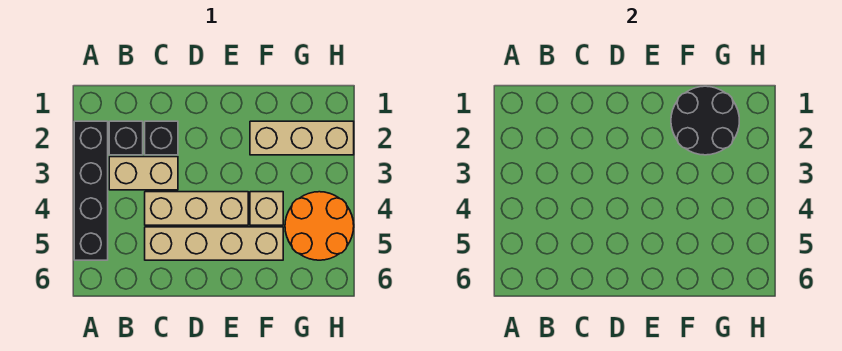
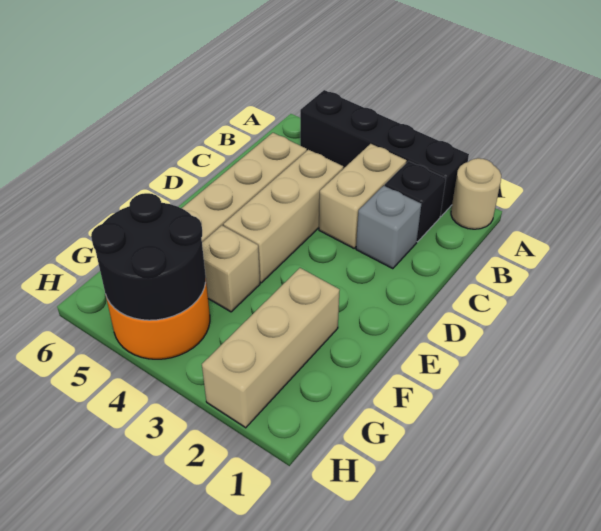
none -> tan 1x1 round brick [451,158,501,229]
black 1x1 brick [145,121,178,155] -> grey 1x1 brick [356,186,421,269]
black 2x2 round brick [671,86,739,155] -> black 2x2 round brick moved to [91,193,206,320]

